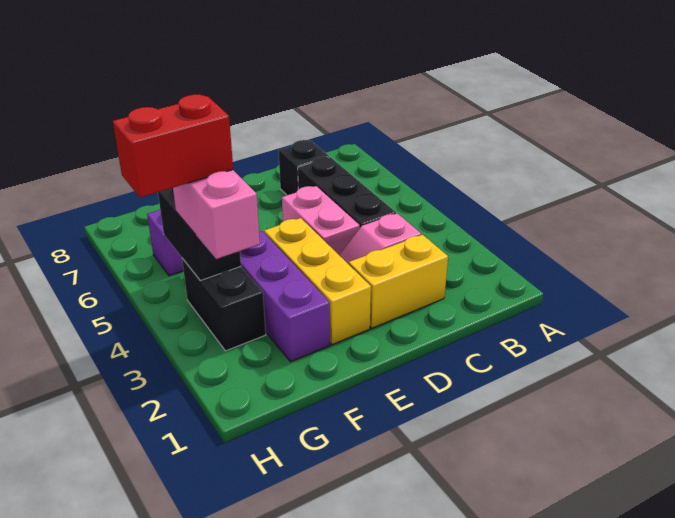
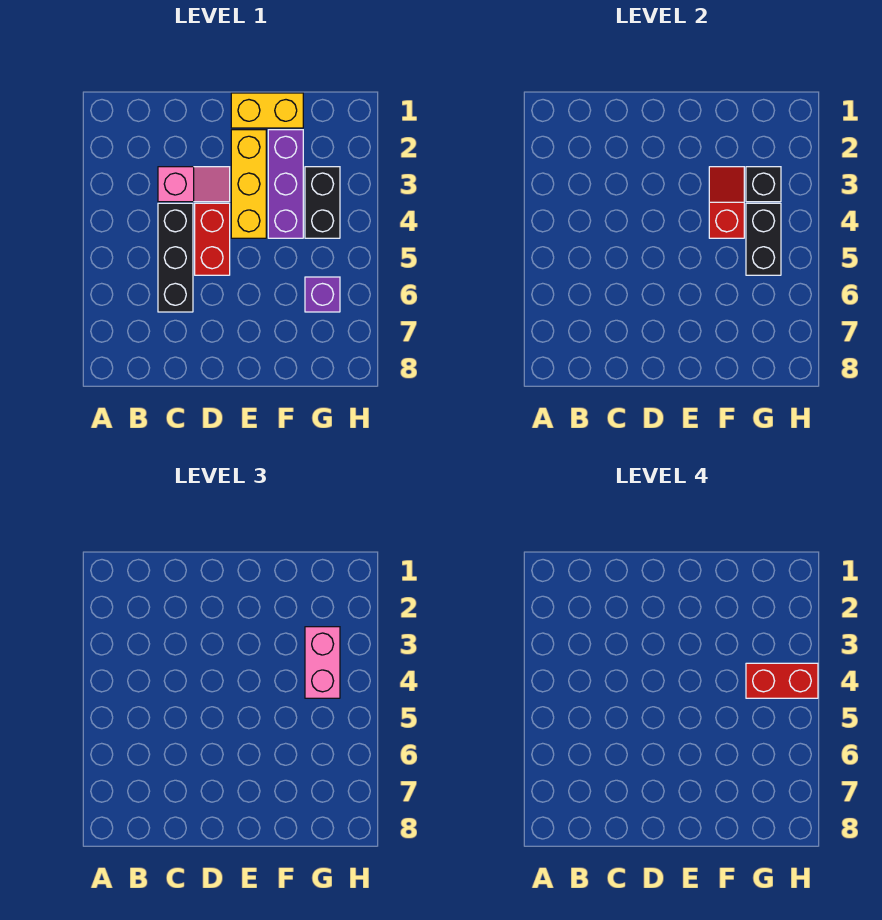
yellow 1x2 brick [349,235,448,328] -> yellow 1x2 brick moved to [231,93,303,128]
black 1x1 brick [279,140,329,195] -> black 1x1 brick moved to [746,167,781,202]
pink 1x2 brick [282,186,360,255] -> red 1x2 brick [195,203,230,275]
none -> red 1x2 slope [709,167,744,238]

